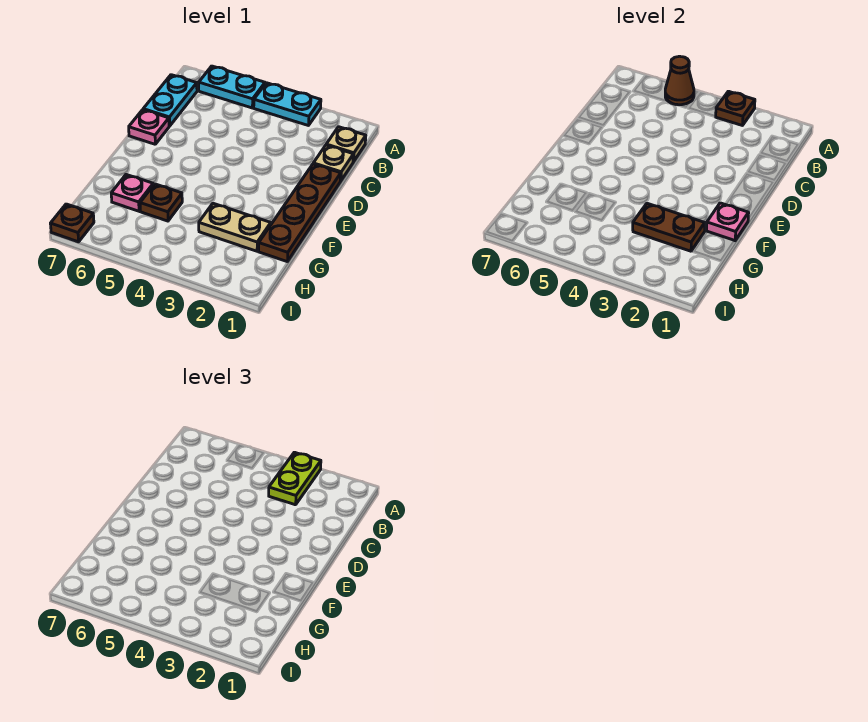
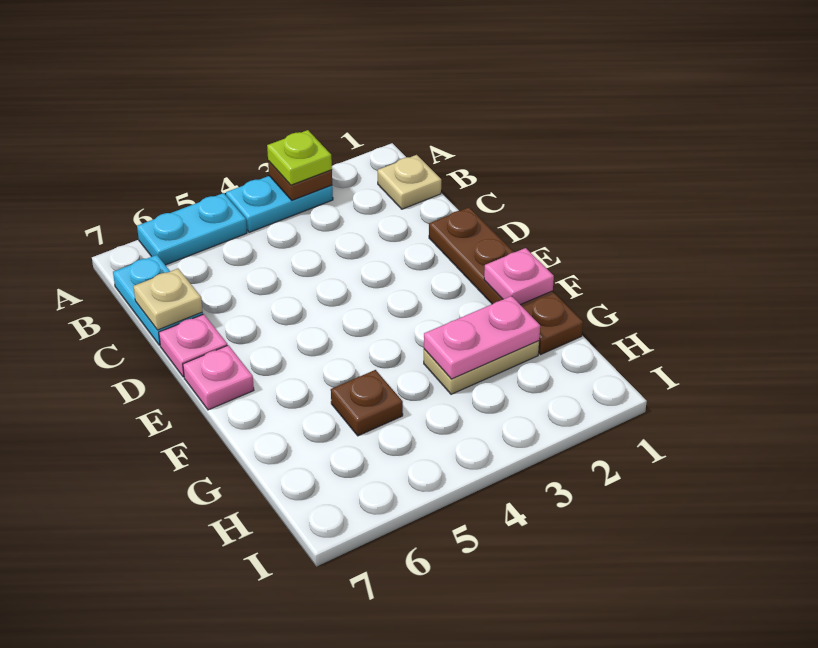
lime 1x2 plate [269,452,321,505] -> lime 1x1 plate [267,130,332,185]
brown 1x1 cone [665,56,694,105] -> none
tan 1x1 plate [313,145,353,181] -> tan 1x1 plate moved to [133,269,203,330]
brown 1x2 plate [633,203,705,251] -> pink 1x2 plate [424,296,540,379]
pink 1x1 plate [111,175,153,211] -> pink 1x1 plate moved to [183,345,254,410]
brown 1x1 plate [50,204,94,242] -> none

